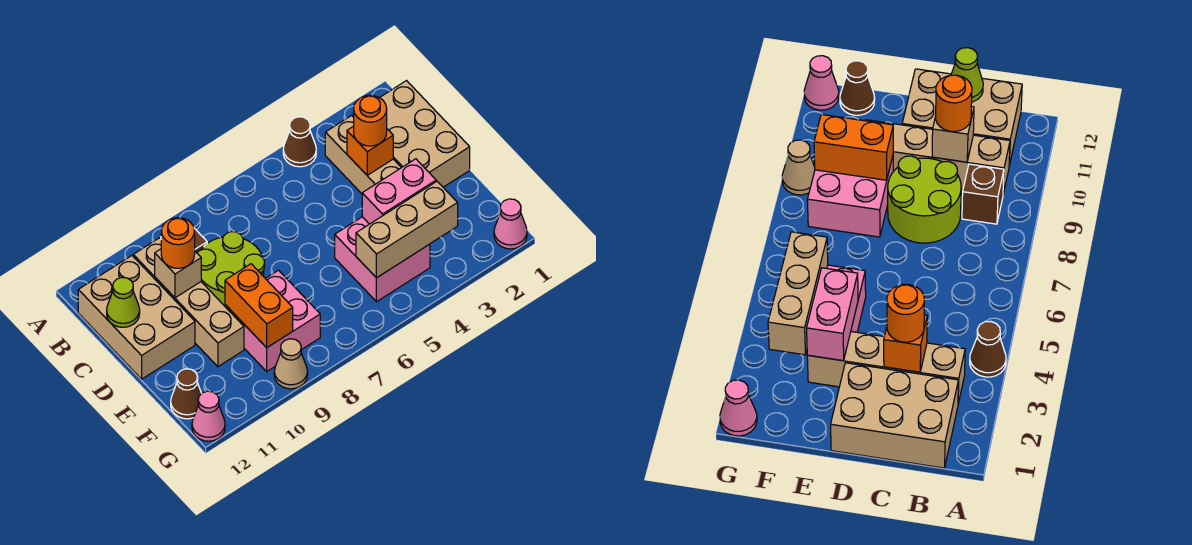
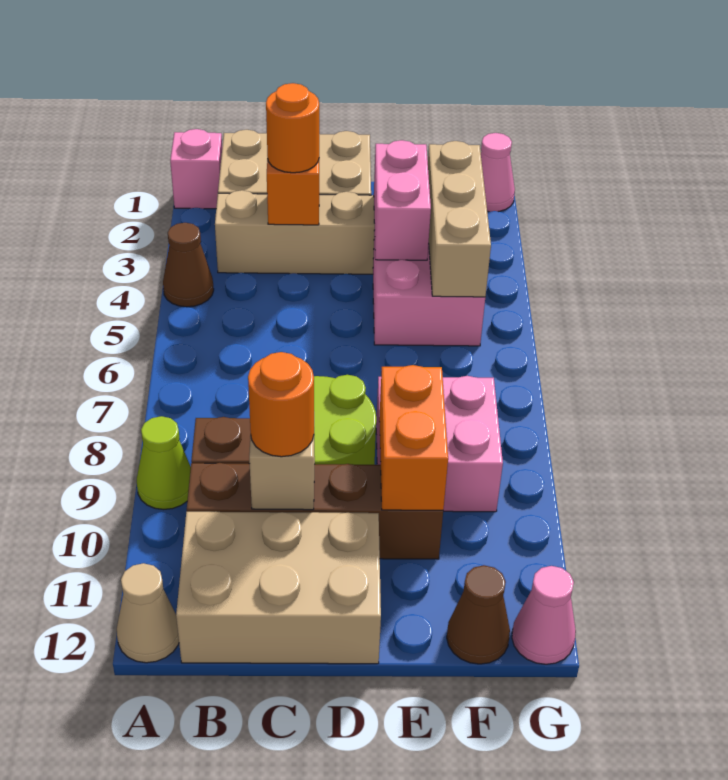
none -> pink 1x1 brick [170,129,222,209]
tan 1x4 brick [133,238,244,367] -> brown 1x4 brick [187,463,443,559]
lime 1x1 cone [107,277,140,327] -> lime 1x1 cone moved to [137,416,191,510]
orange 1x2 brick [225,264,293,348] -> orange 1x2 brick turned to [379,365,448,510]
tan 1x1 cone [274,339,308,389] -> tan 1x1 cone moved to [117,563,179,663]

